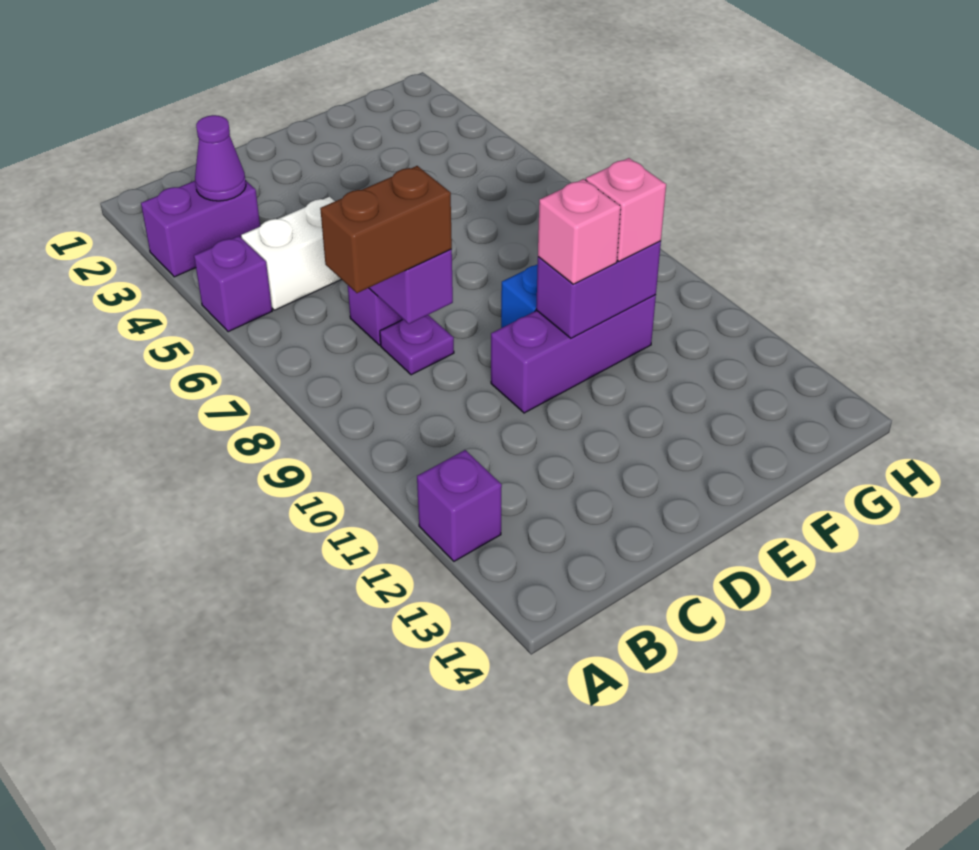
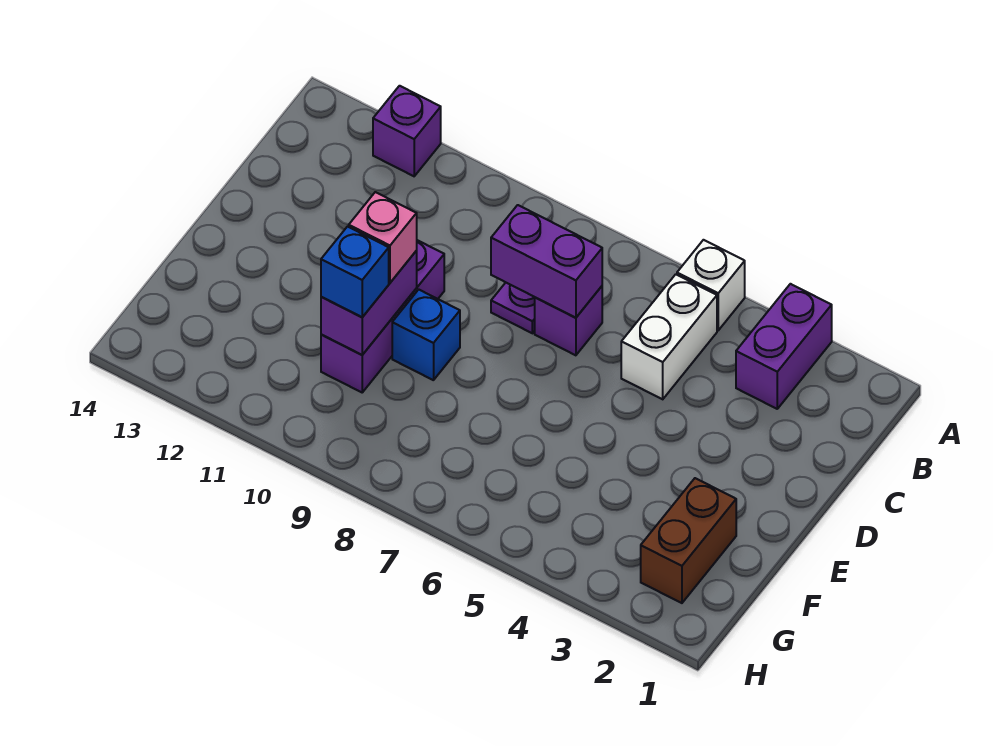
purple 1x1 brick [194,236,272,332] -> white 1x1 brick [677,240,745,330]
purple 1x1 cone [195,115,246,201] -> none
brown 1x2 brick [320,166,452,293] -> brown 1x2 brick moved to [641,478,736,603]
pink 1x1 brick [586,158,666,261] -> blue 1x1 brick [321,227,389,317]

